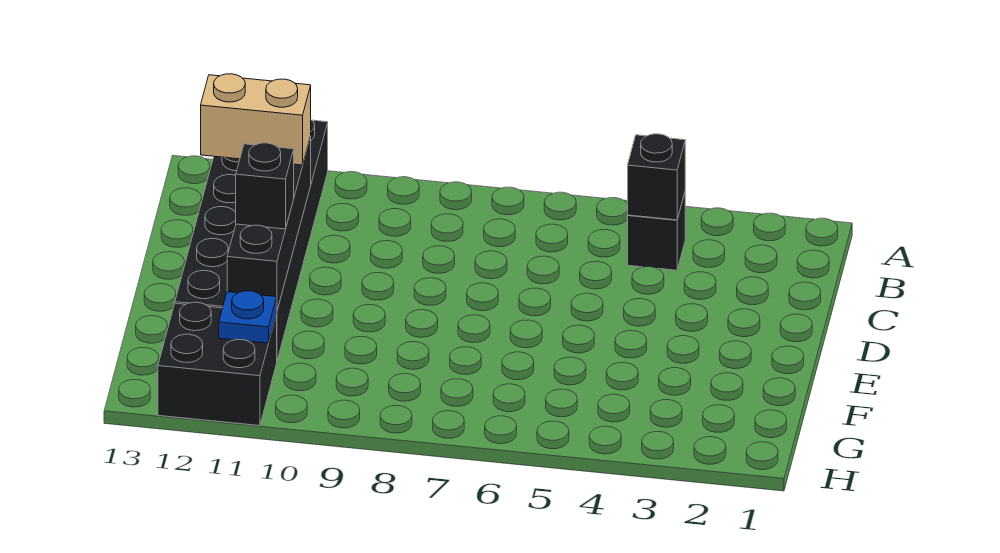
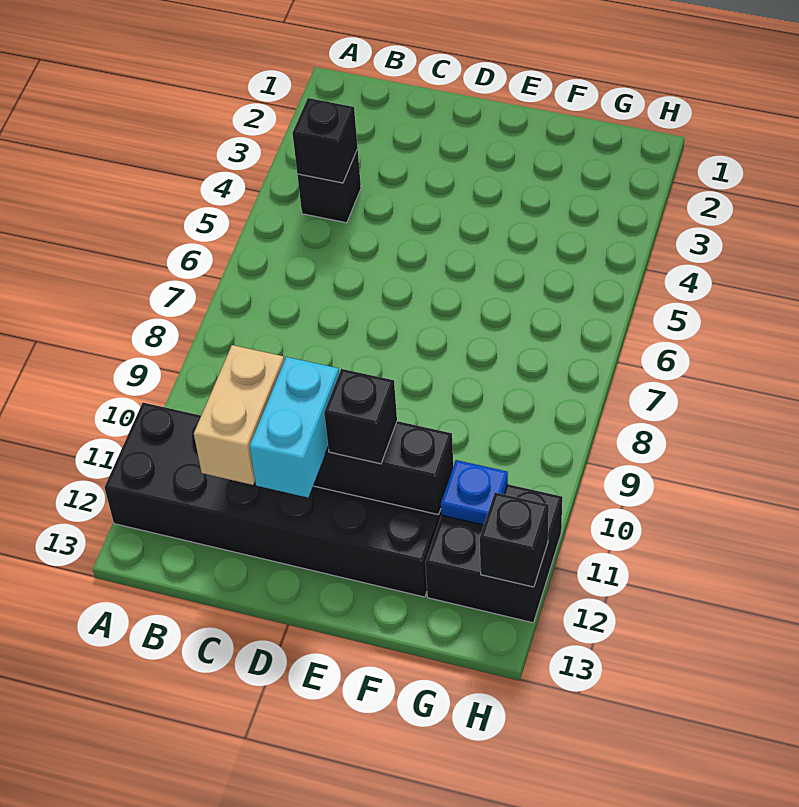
none -> cyan 1x2 brick [249,357,339,498]
none -> black 1x1 brick [480,492,549,587]

